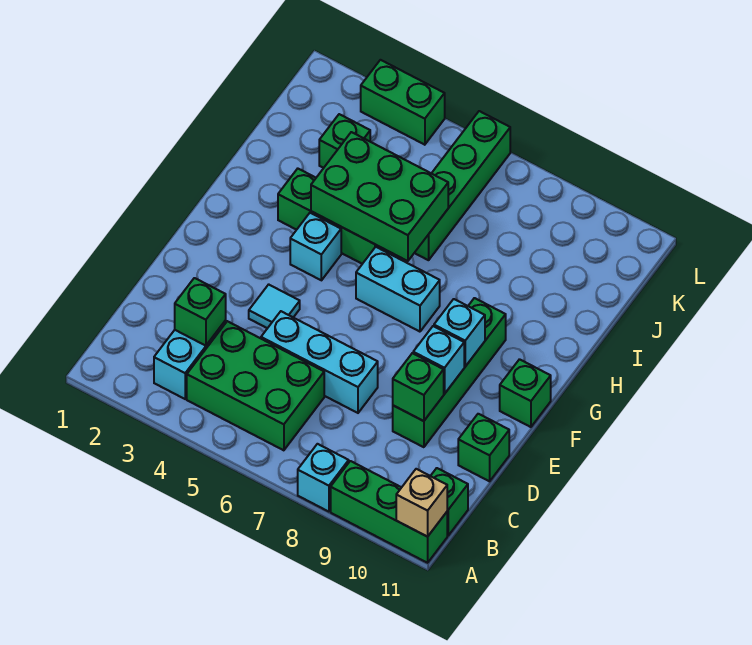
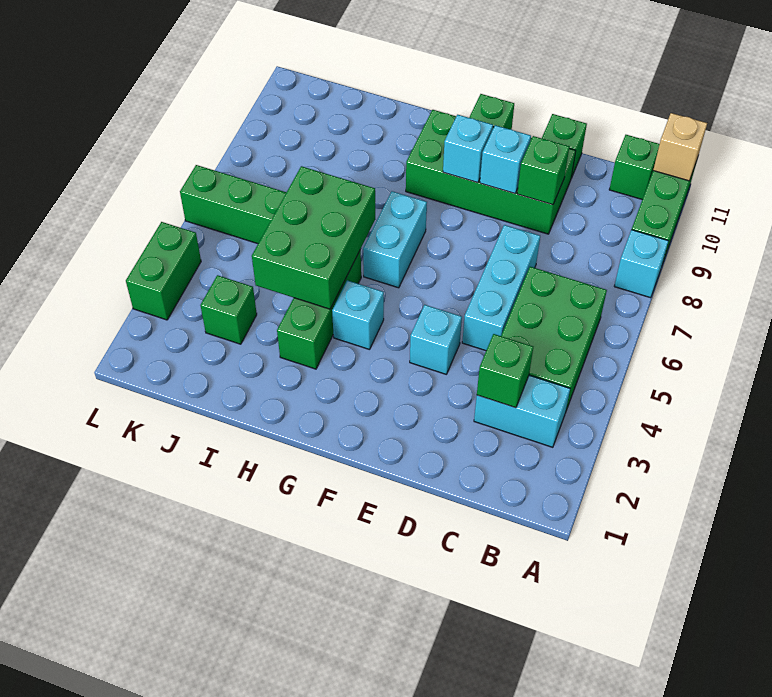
green 1x4 brick [393,298,506,447] -> green 2x4 brick [406,110,576,234]
cyan 1x1 tile [249,284,300,328] -> cyan 1x1 brick [410,305,462,374]

